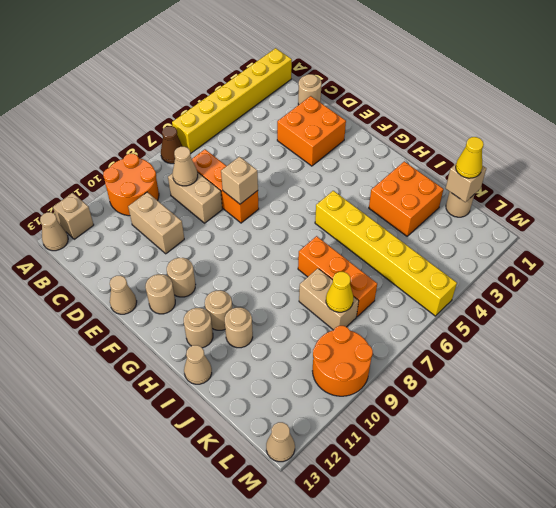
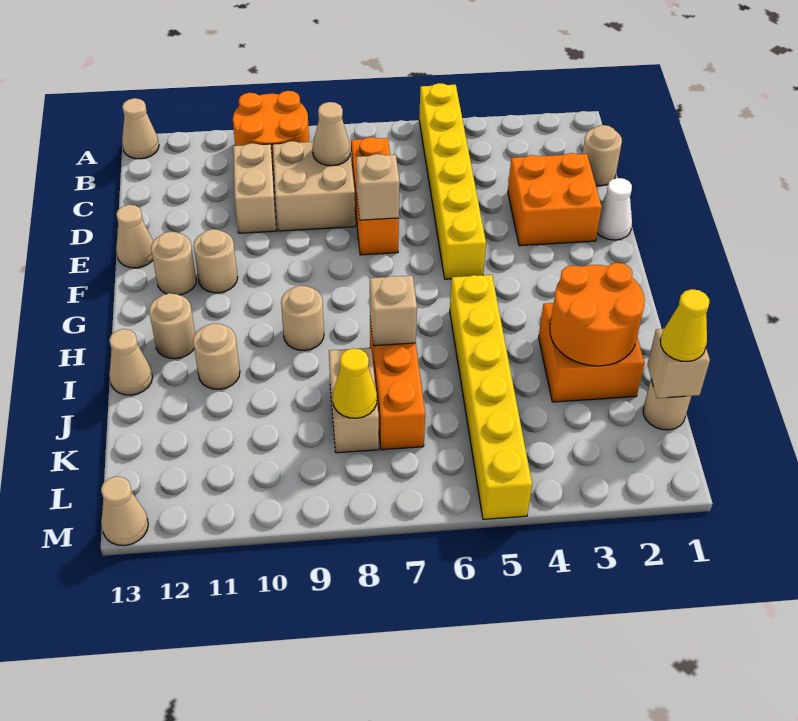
yellow 1x6 brick [172,48,292,154] -> yellow 1x6 brick turned to [419,83,486,279]
brown 1x1 cone [161,126,183,164] -> none
tan 1x1 brick [53,193,94,239] -> tan 1x1 brick moved to [370,276,417,346]
tan 1x2 brick [168,172,222,223] -> tan 2x2 brick [273,141,355,231]
none -> white 1x1 cone [597,178,632,240]
tan 1x1 round brick [205,290,232,330] -> tan 1x1 round brick moved to [281,286,324,351]
orange 2x2 round brick [313,326,373,396] -> orange 2x2 round brick moved to [550,263,645,366]

